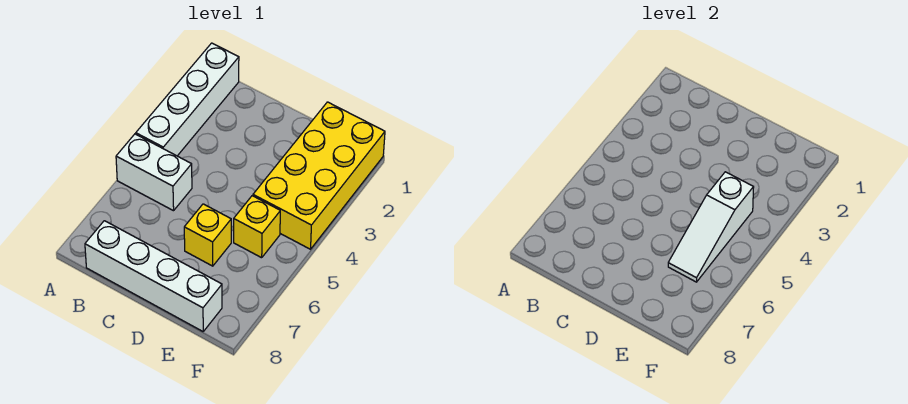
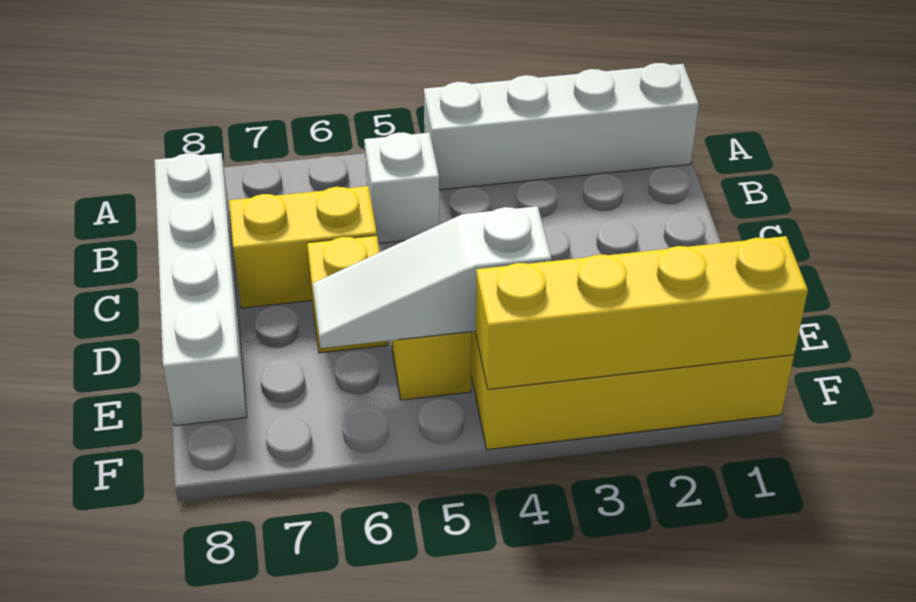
white 1x2 brick [116,134,192,211] -> white 1x1 brick [364,133,440,243]
none -> yellow 1x2 brick [229,186,377,308]
none -> yellow 1x4 brick [476,236,808,389]

